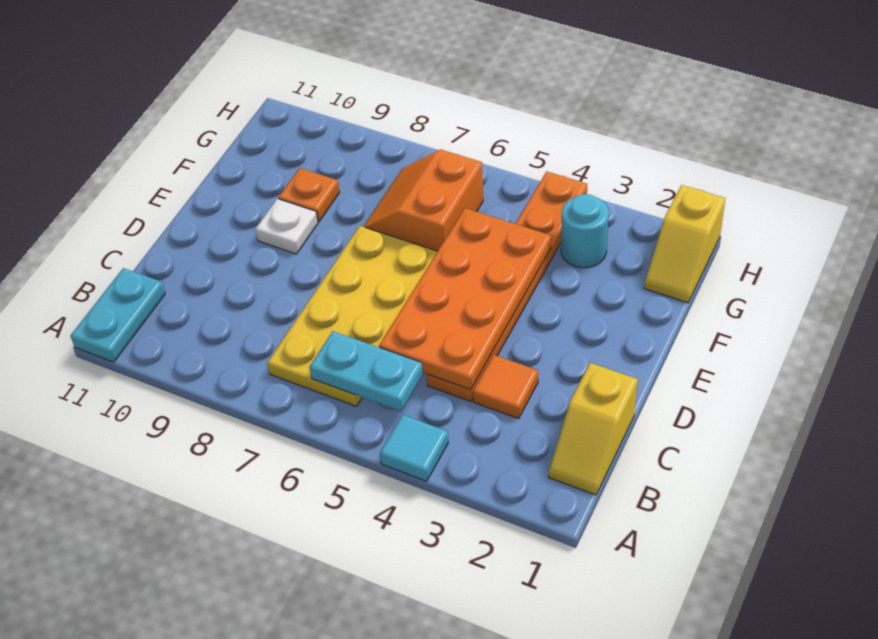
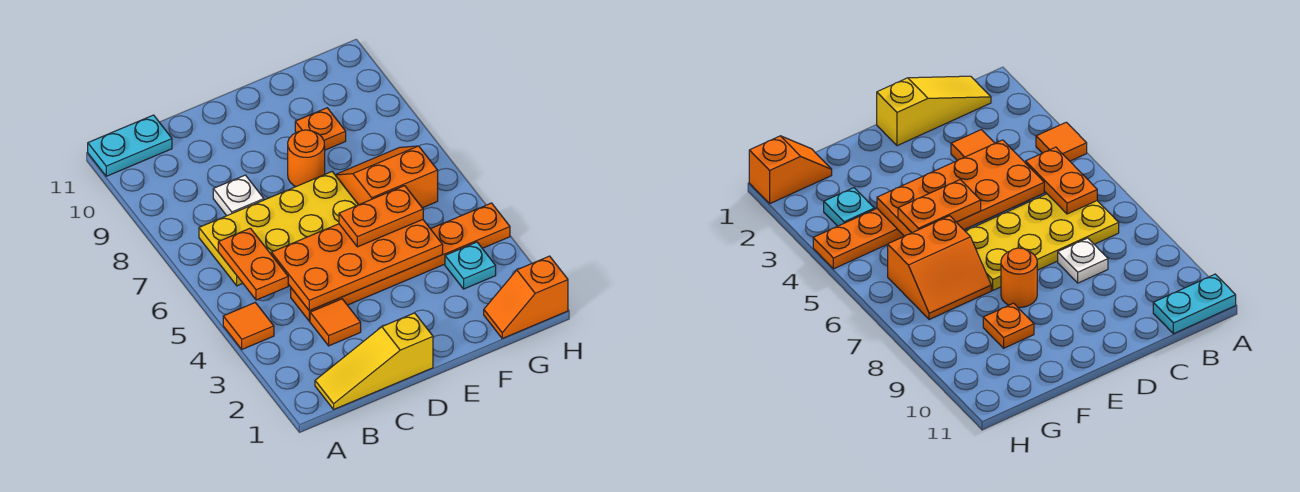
cyan 1x1 tile [380,415,448,481] -> orange 1x1 tile [223,303,274,349]
yellow 1x2 slope [549,363,638,495] -> yellow 1x3 slope [315,313,433,409]
cyan 1x2 plate [310,331,423,411] -> orange 1x2 plate [218,228,288,300]
none -> orange 1x2 plate [339,186,423,247]
none -> orange 1x1 round brick [288,130,325,186]
white 1x1 plate [255,199,318,254] -> white 1x1 plate moved to [213,175,264,216]
yellow 1x2 slope [644,185,726,303] -> orange 1x2 slope [484,256,568,338]
cyan 1x1 round brick [561,194,609,268] -> cyan 1x1 plate [445,242,496,289]

